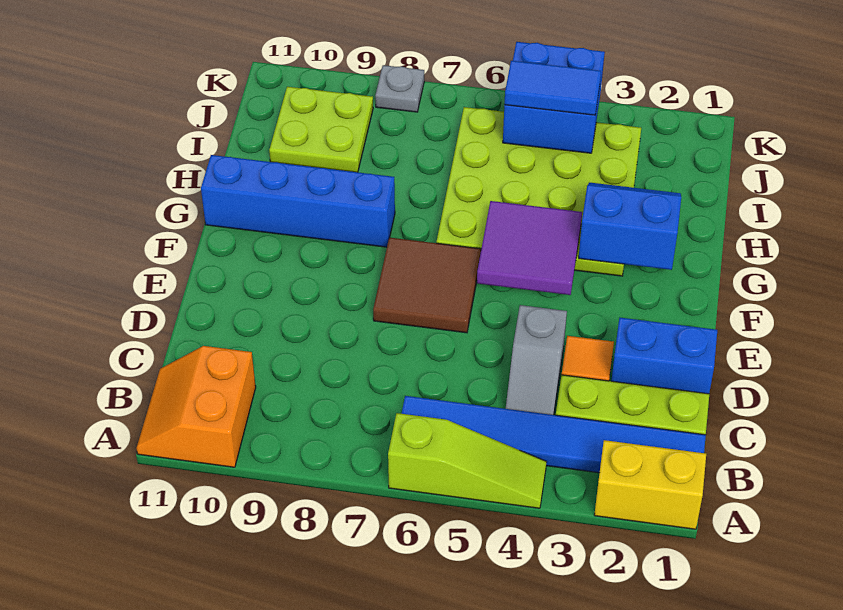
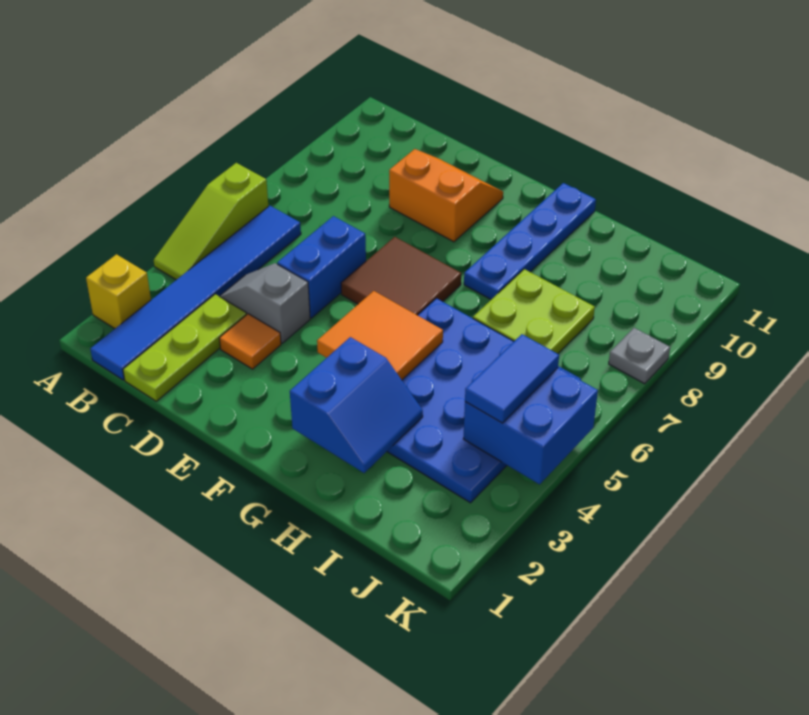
yellow 1x2 brick [594,440,706,529] -> yellow 1x1 brick [86,254,151,329]
orange 2x2 slope [136,346,256,467] -> orange 2x2 slope moved to [389,149,503,242]
blue 1x2 brick [611,318,717,394] -> blue 1x2 brick moved to [277,216,366,318]
purple 2x2 tile [477,201,582,295] -> orange 2x2 tile [317,291,443,380]
lime 4x4 plate [436,107,641,276] -> blue 4x4 plate [387,298,581,503]
blue 1x4 brick [201,155,395,247] -> blue 1x4 plate [464,183,596,299]
lime 2x2 plate [269,87,373,172] -> lime 2x2 plate moved to [473,269,595,354]

